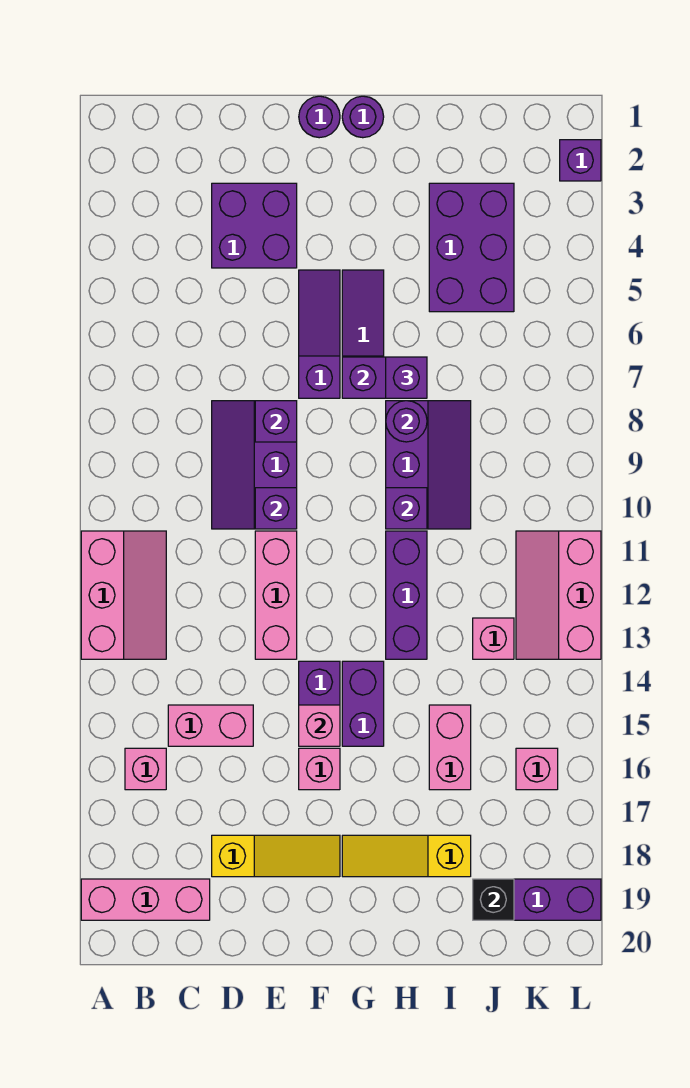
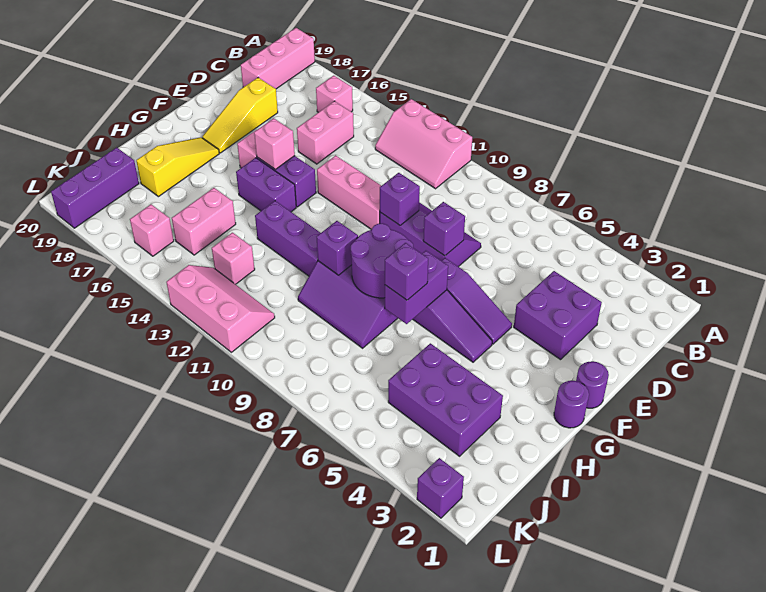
purple 1x1 round brick [386,401,427,442] -> purple 2x2 round brick [351,223,413,298]
pink 1x2 brick [429,705,471,790] -> pink 1x2 brick turned to [172,188,236,255]
black 1x1 brick [473,879,514,920] -> none

